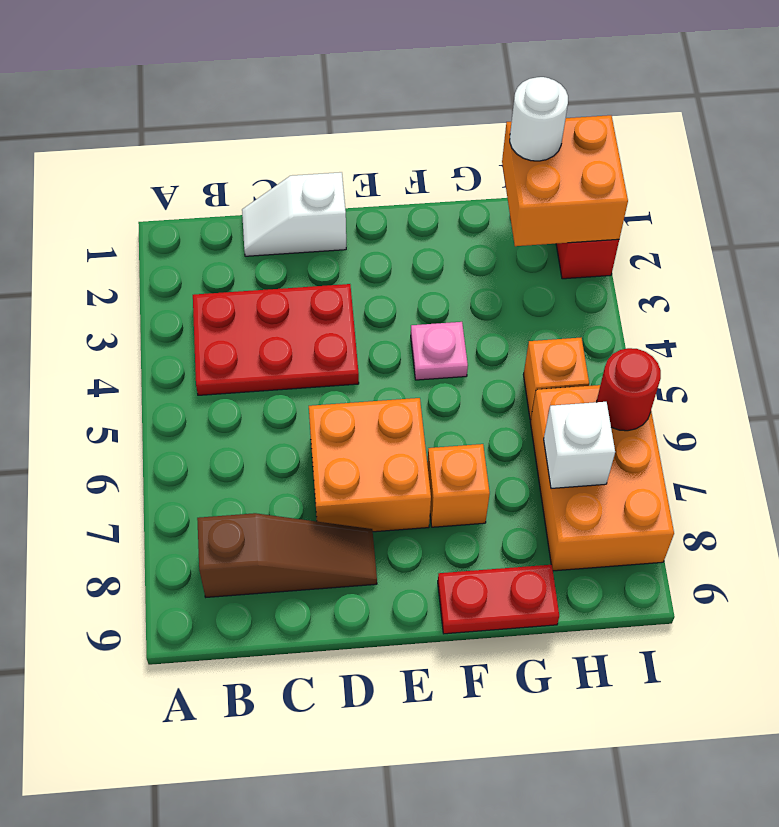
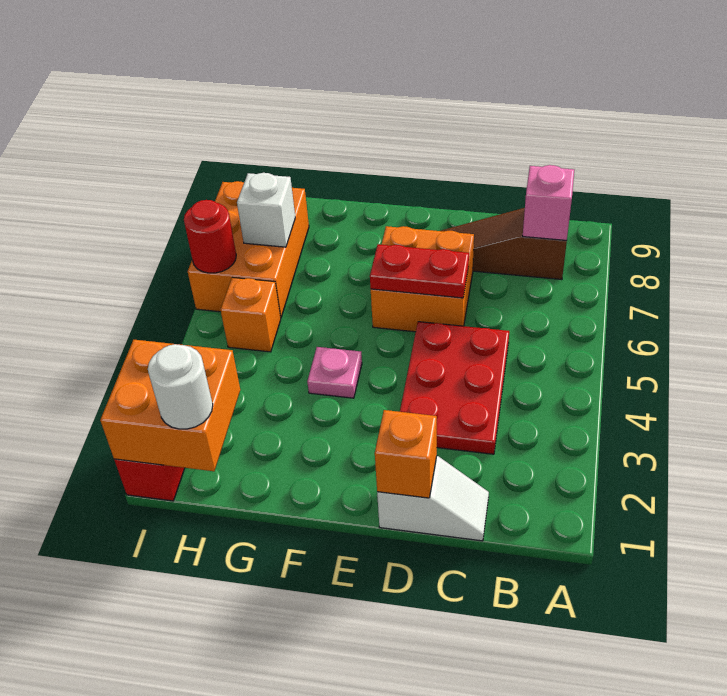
red 2x3 plate [193,284,359,395] -> red 2x3 plate turned to [400,322,509,454]
none -> pink 1x1 brick [523,165,574,240]
orange 1x1 brick [427,444,490,527] -> orange 1x1 brick moved to [375,410,437,498]
red 1x2 plate [438,565,559,634] -> red 1x2 plate moved to [370,244,469,298]

